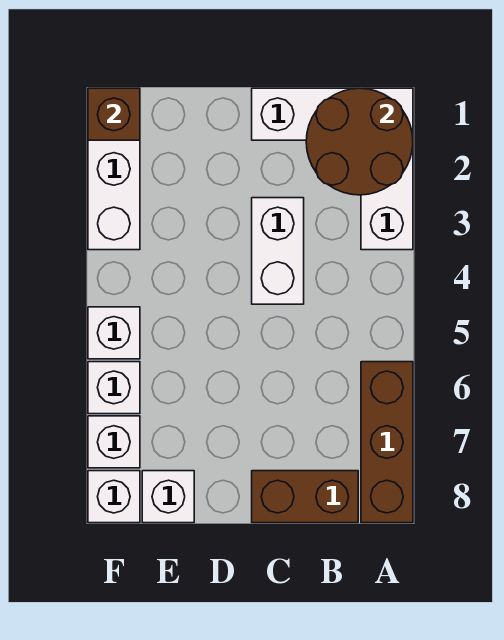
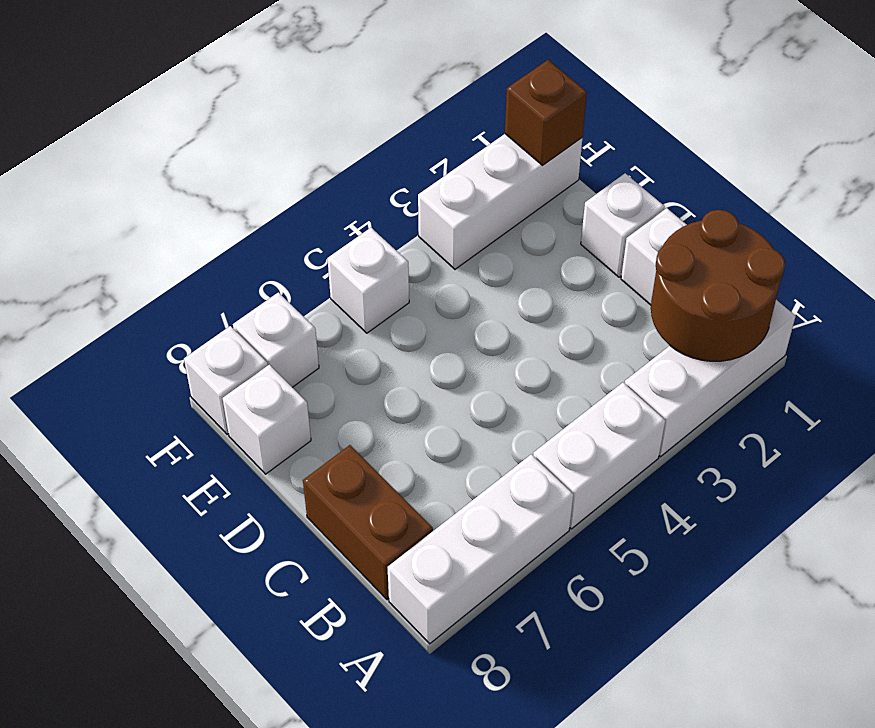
brown 1x3 brick [361,362,413,523] -> white 1x3 brick [388,455,573,644]
white 1x2 brick [252,198,304,304] -> white 1x2 brick moved to [533,383,665,529]
white 1x1 brick [88,362,140,414] -> white 1x1 brick moved to [581,173,665,277]

